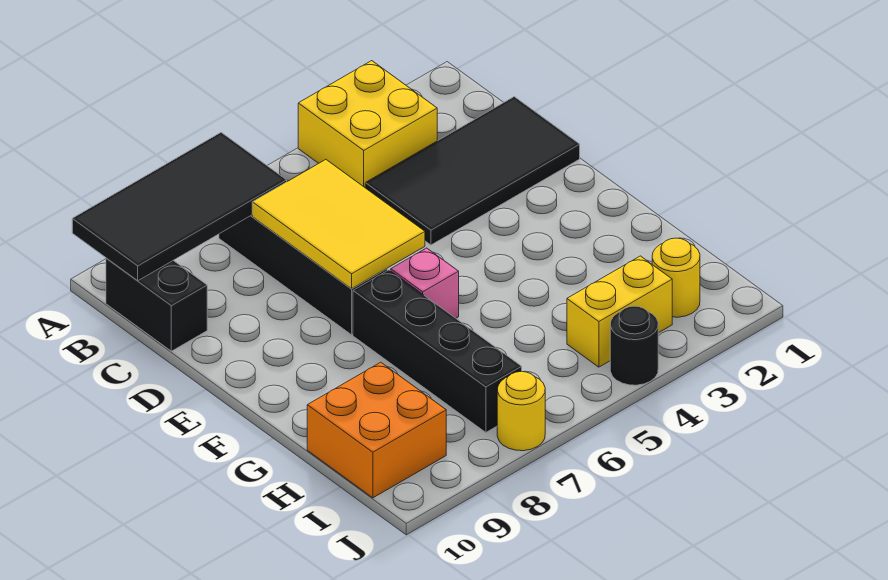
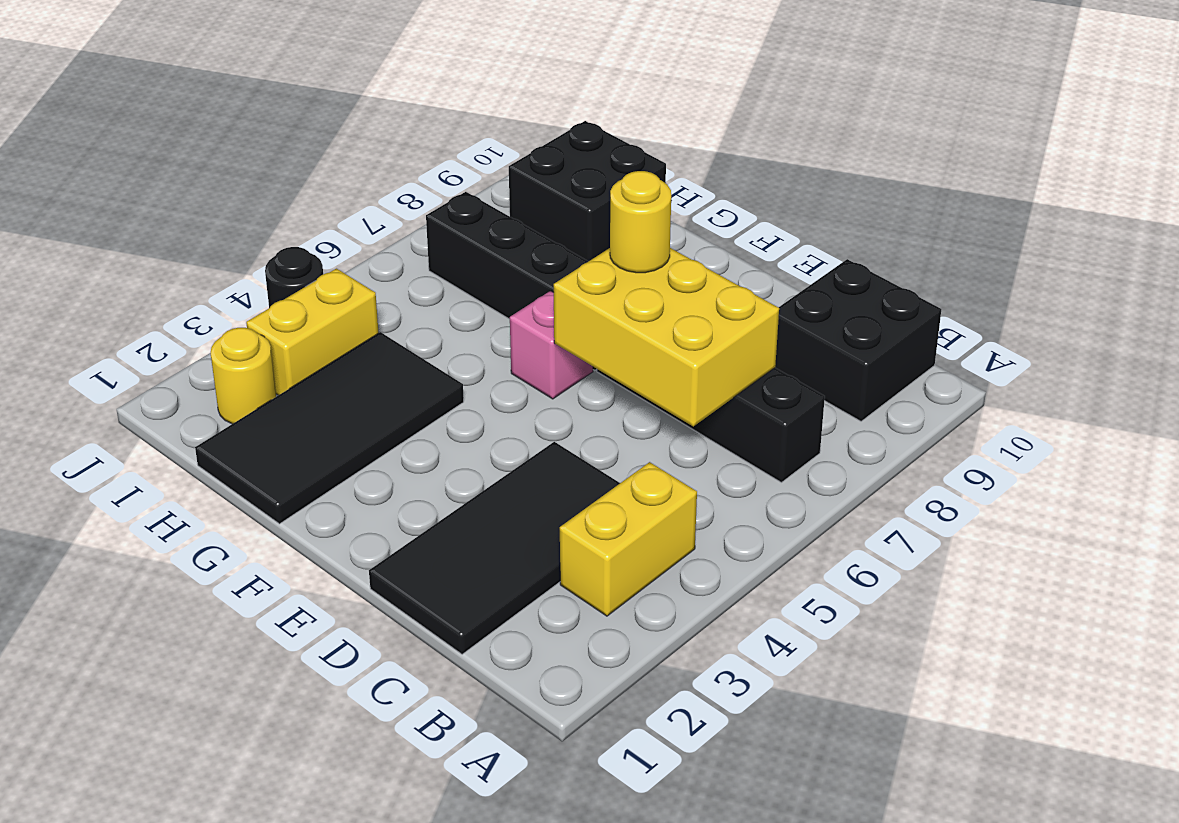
yellow 2x2 brick [298,61,437,187] -> yellow 1x2 brick [560,462,697,616]
black 2x4 tile [72,133,287,281] -> black 2x4 tile moved to [195,332,464,524]
black 1x2 brick [106,258,207,351] -> black 2x2 brick [775,259,941,421]
yellow 2x3 tile [252,160,425,289] -> yellow 2x3 brick [554,248,779,426]
orange 2x2 brick [307,362,446,498] -> black 2x2 brick [509,121,666,261]
yellow 1x1 round brick [497,372,545,451] -> yellow 1x1 round brick moved to [610,171,671,273]

